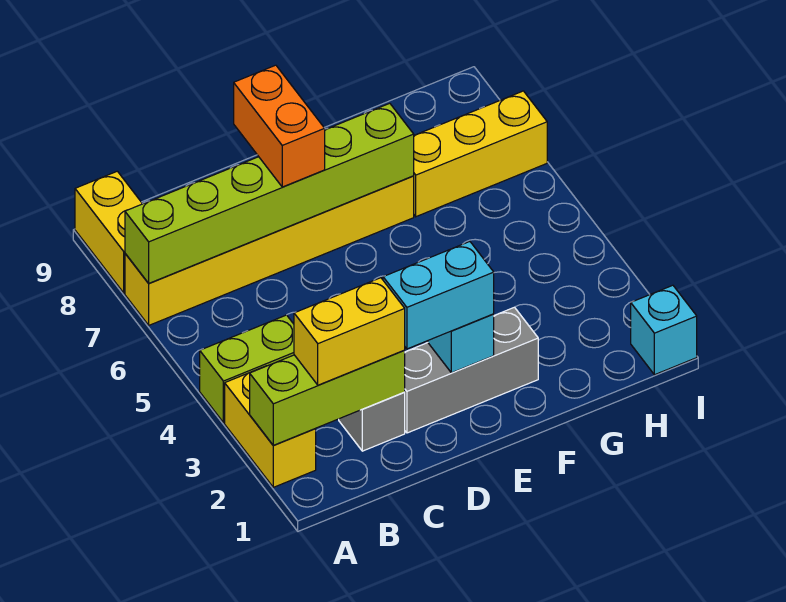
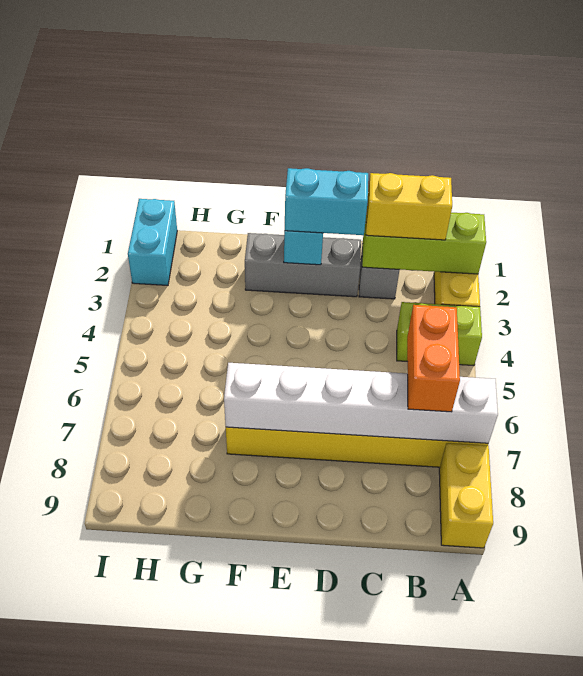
lime 1x6 brick [125,103,414,283] -> white 1x6 brick [224,363,498,443]
orange 1x2 brick [234,65,325,187] -> orange 1x2 brick moved to [407,305,460,412]
yellow 1x3 brick [414,91,547,217] -> none
cyan 1x1 brick [631,285,697,375] -> cyan 1x2 brick [128,199,177,286]

